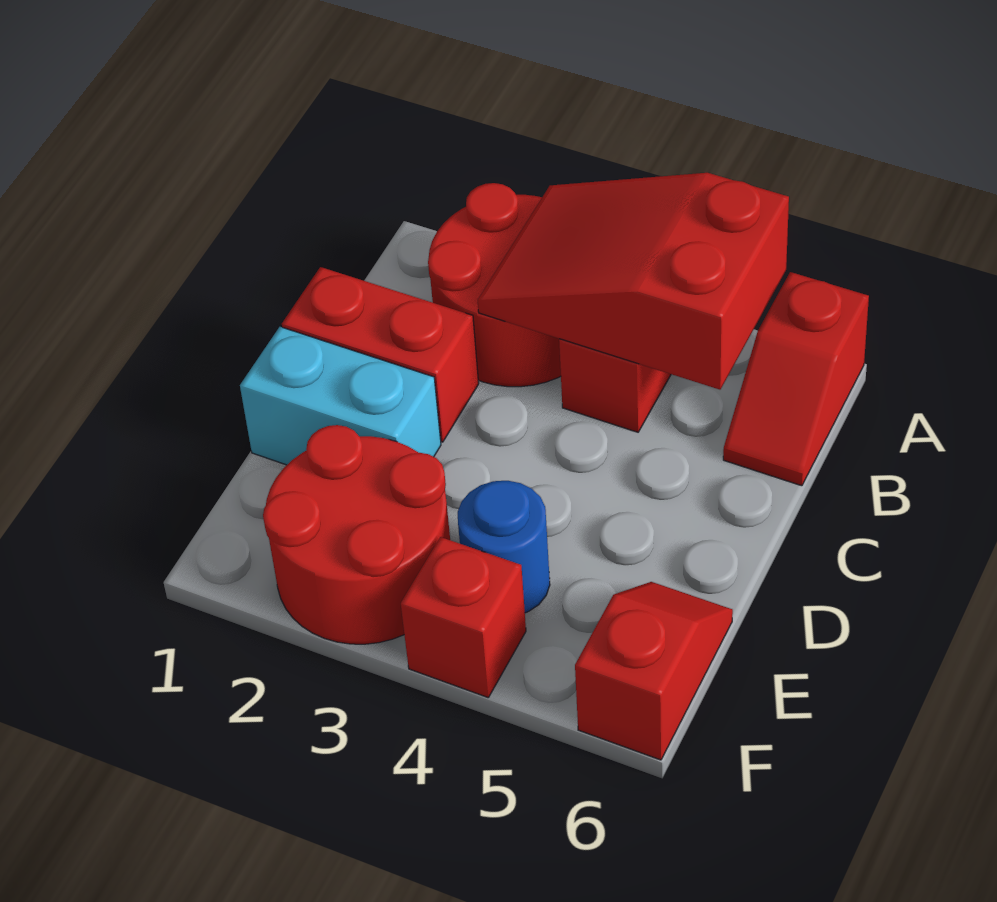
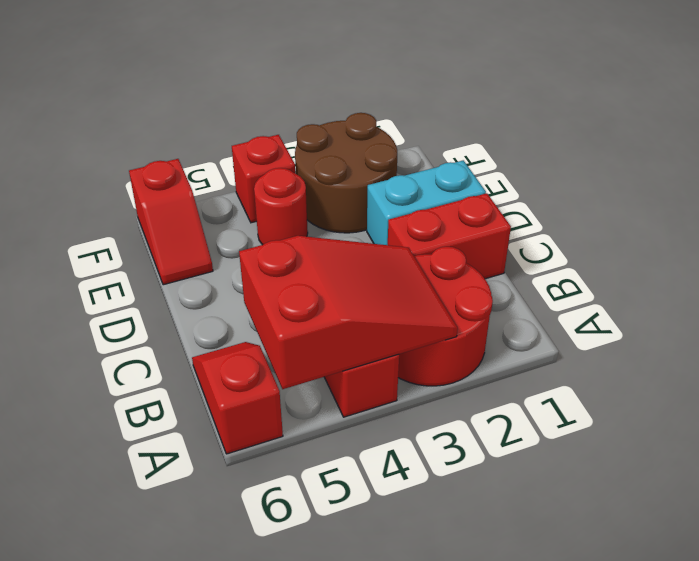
red 2x2 round brick [263,425,450,644] -> brown 2x2 round brick [295,113,397,233]
blue 1x1 round brick [458,481,550,613] -> red 1x1 round brick [254,168,308,245]

